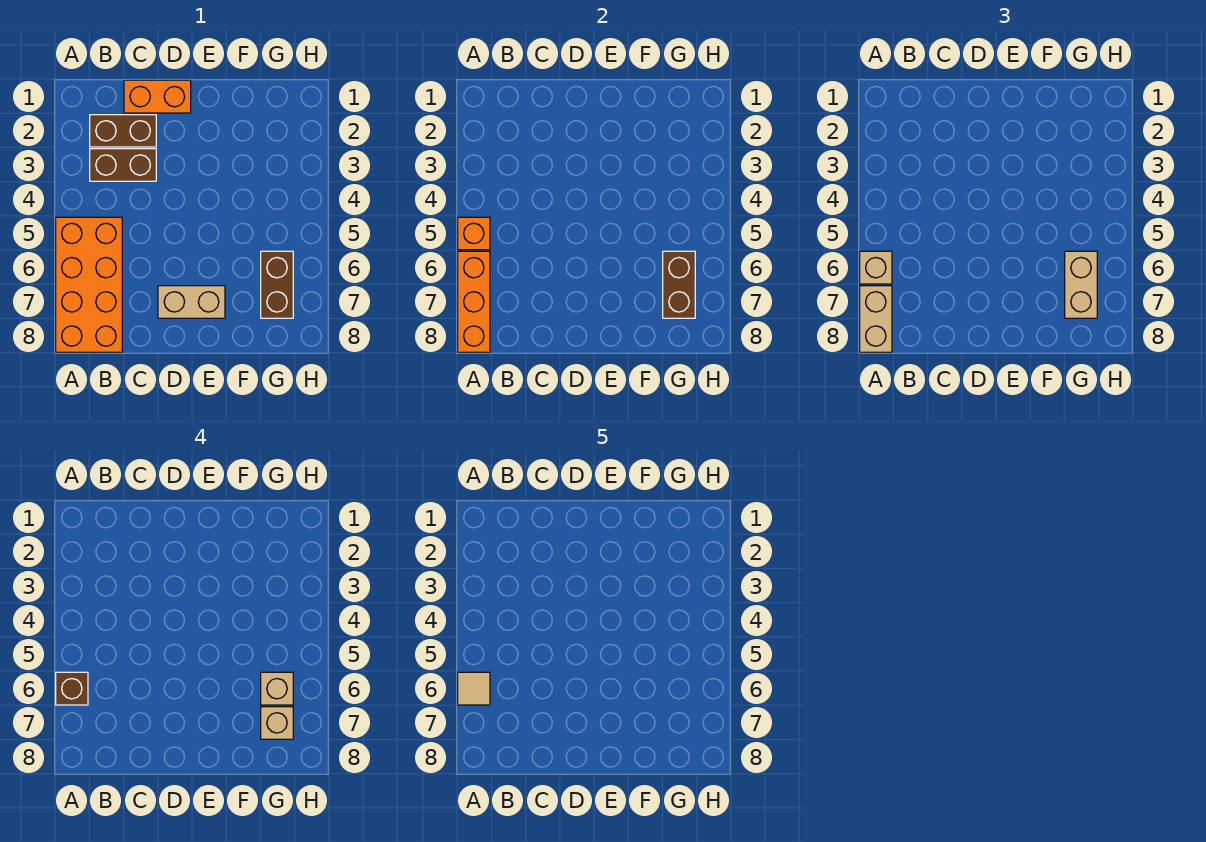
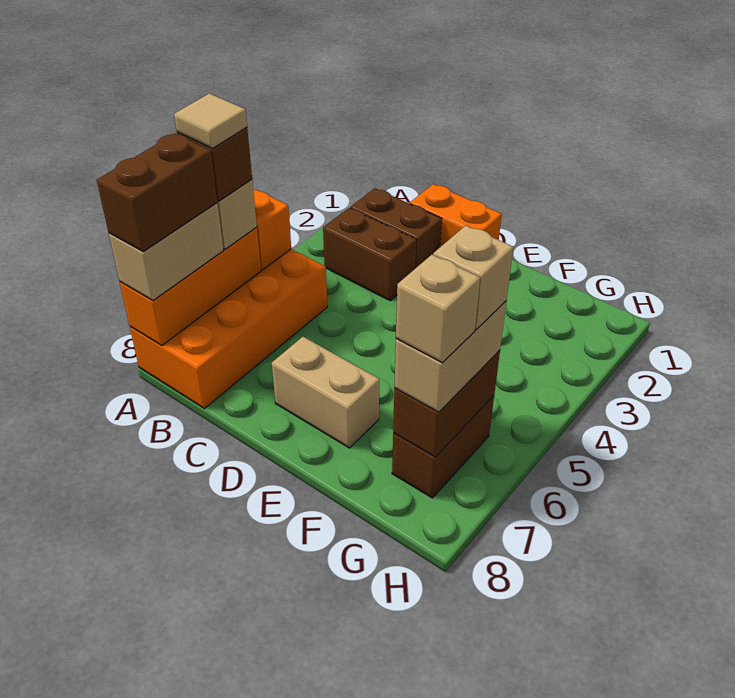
none -> brown 1x2 brick [97,134,217,252]

